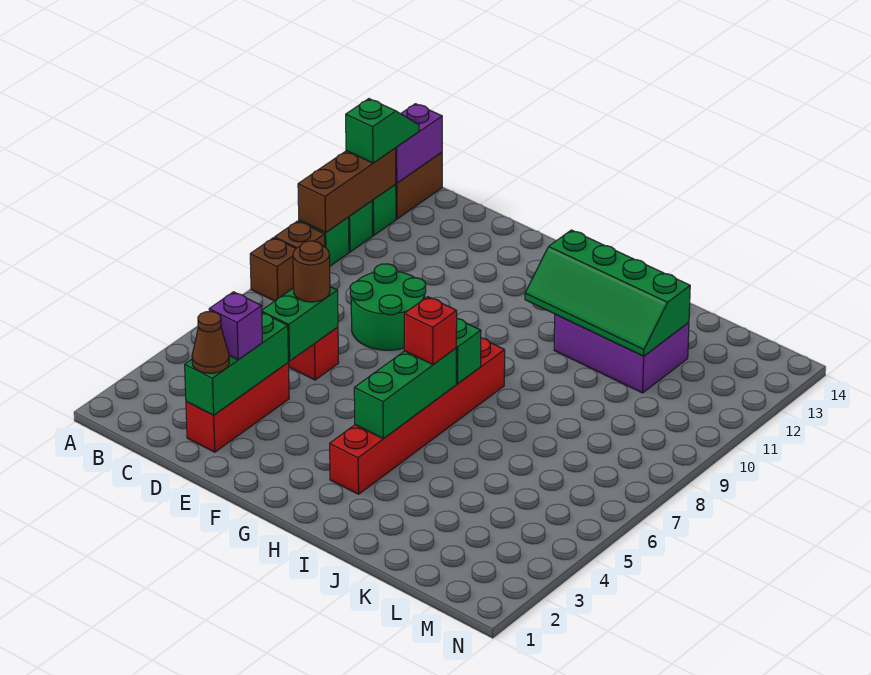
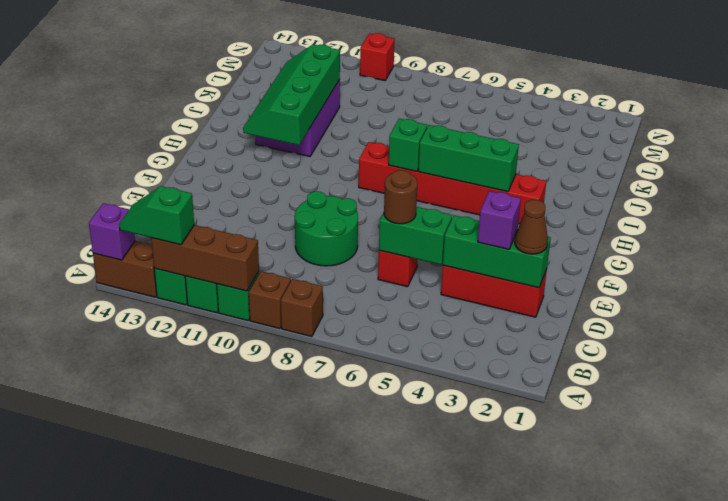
purple 1x2 brick [396,104,442,183] -> purple 1x1 brick [89,203,135,260]
red 1x1 brick [404,297,457,365] -> red 1x1 brick moved to [360,33,395,81]
green 2x4 slope [525,230,690,356] -> green 2x4 slope turned to [243,44,340,145]

